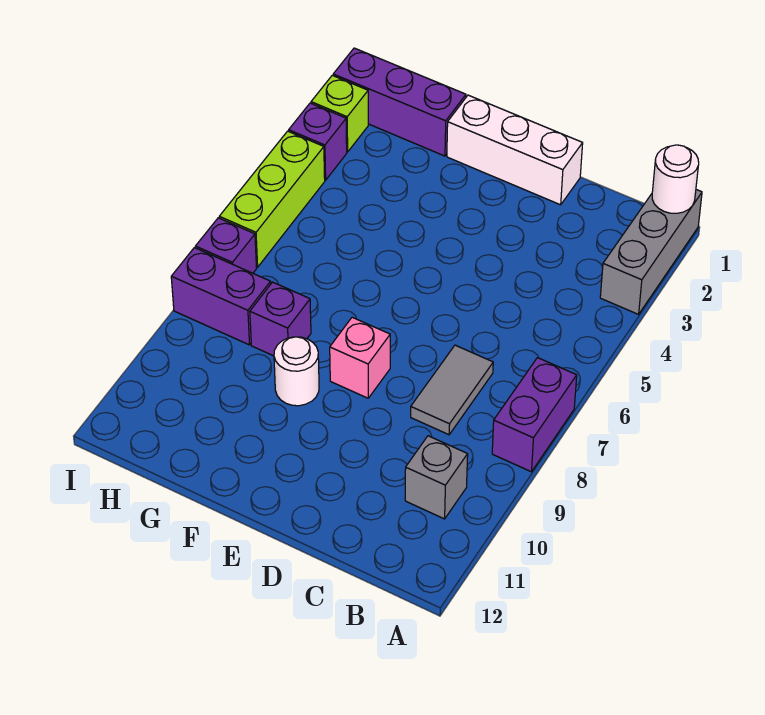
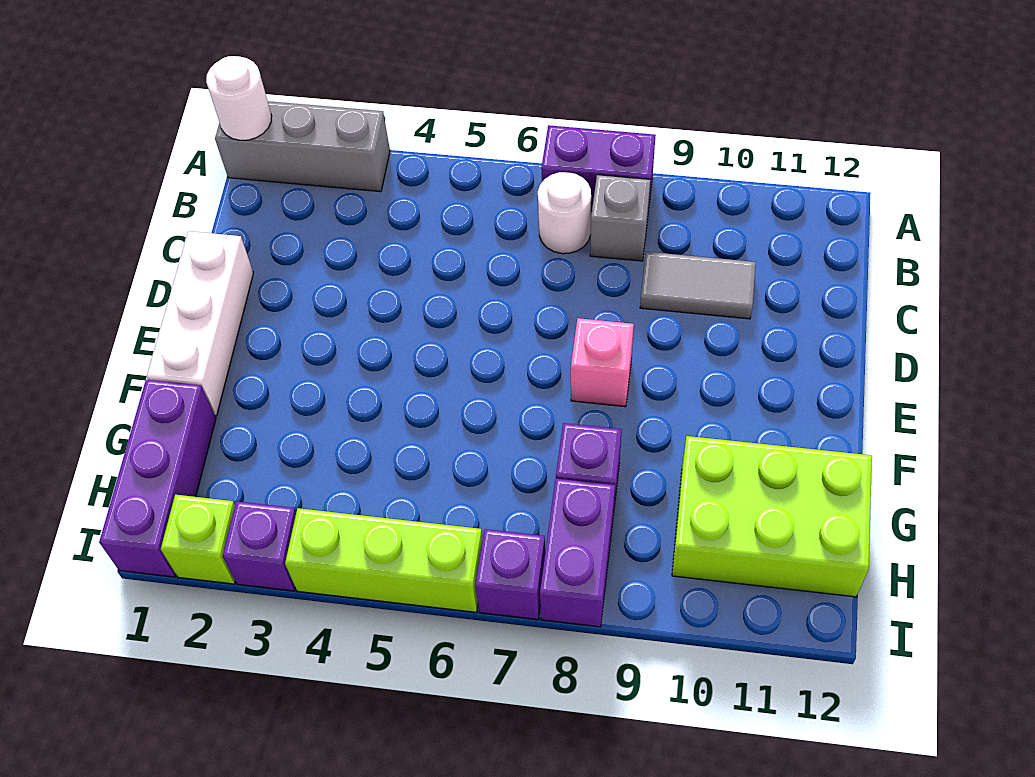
grey 1x1 brick [405,436,468,519] -> grey 1x1 brick moved to [590,175,650,261]
grey 1x2 tile [411,345,493,435] -> grey 1x2 tile moved to [640,252,756,319]
white 1x1 round brick [274,337,319,406] -> white 1x1 round brick moved to [538,172,591,254]
none -> lime 2x3 brick [672,436,872,597]

